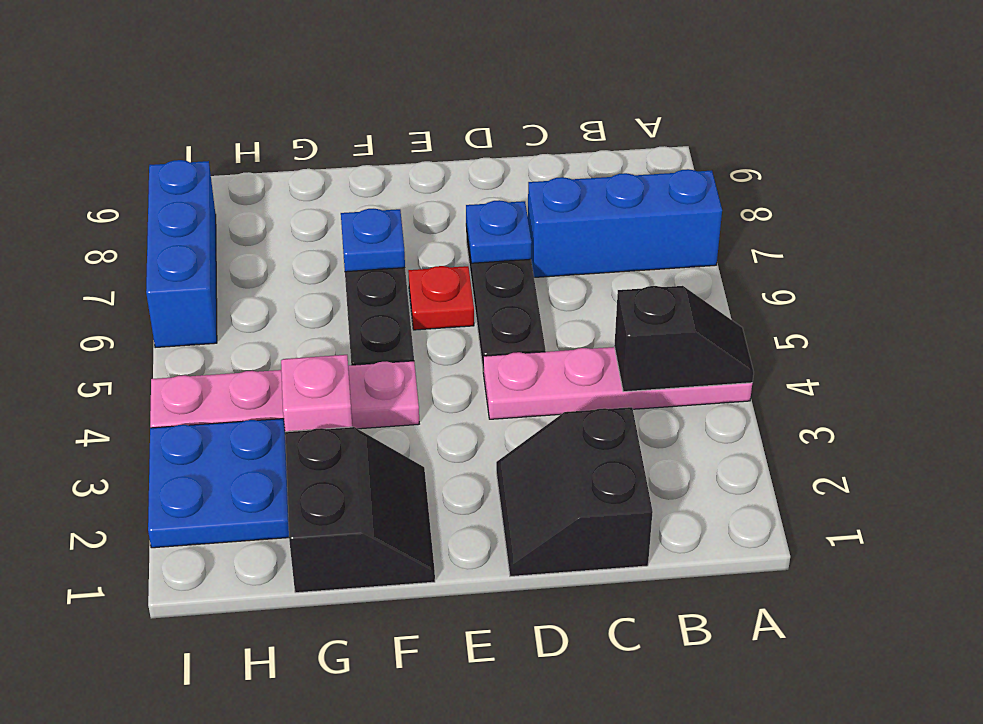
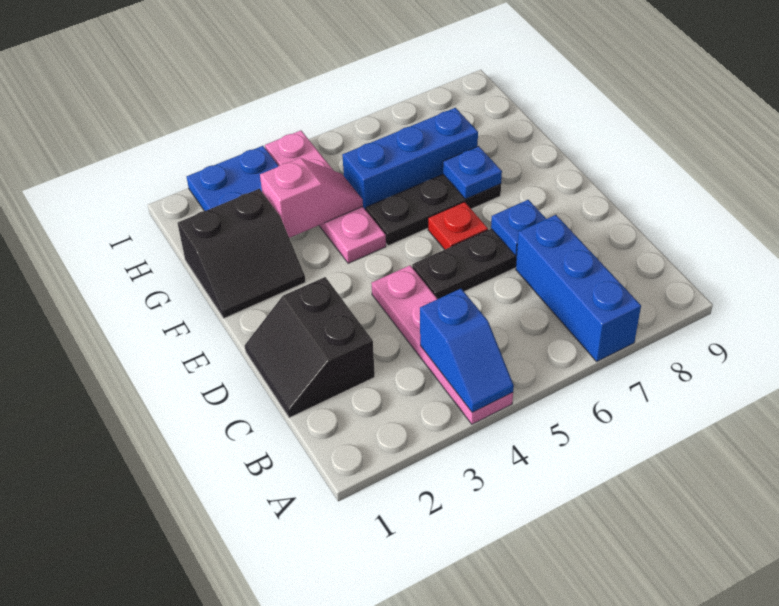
black 1x2 slope [614,286,754,392] -> blue 1x2 slope [420,289,514,412]
black 2x2 slope [496,407,653,576] -> black 2x2 slope turned to [245,277,375,418]
blue 1x3 brick [146,160,217,348] -> blue 1x3 brick moved to [342,108,478,210]

